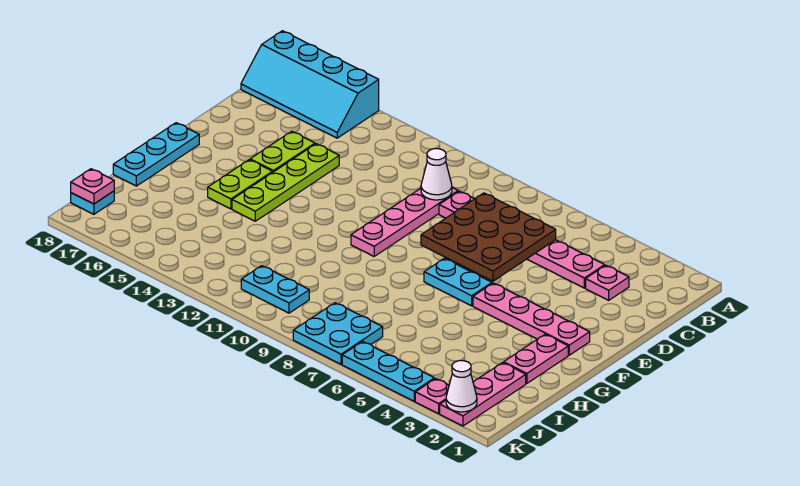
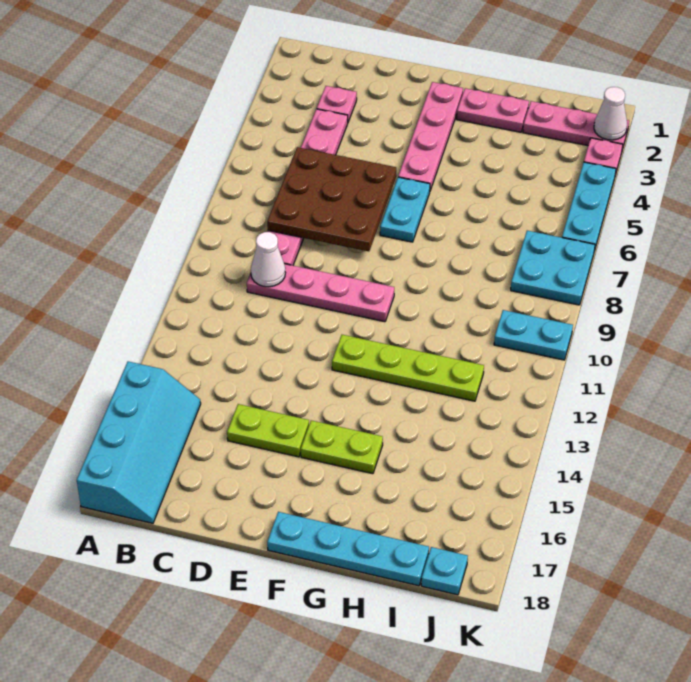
lime 1x4 plate [232,144,339,221] -> lime 1x4 plate moved to [332,335,484,401]
cyan 1x3 plate [113,123,199,186] -> cyan 1x4 plate [267,512,429,586]
cyan 1x2 plate [241,266,309,313] -> cyan 1x2 plate turned to [494,310,573,360]
pink 1x1 plate [71,169,114,204] -> none

